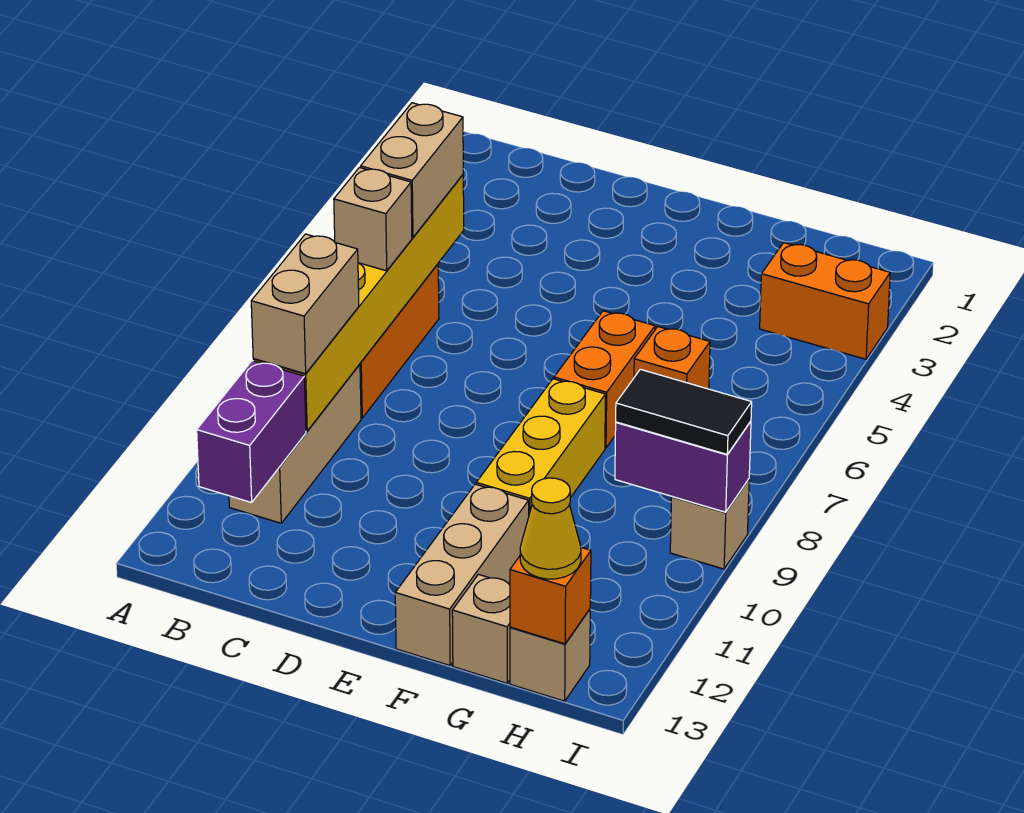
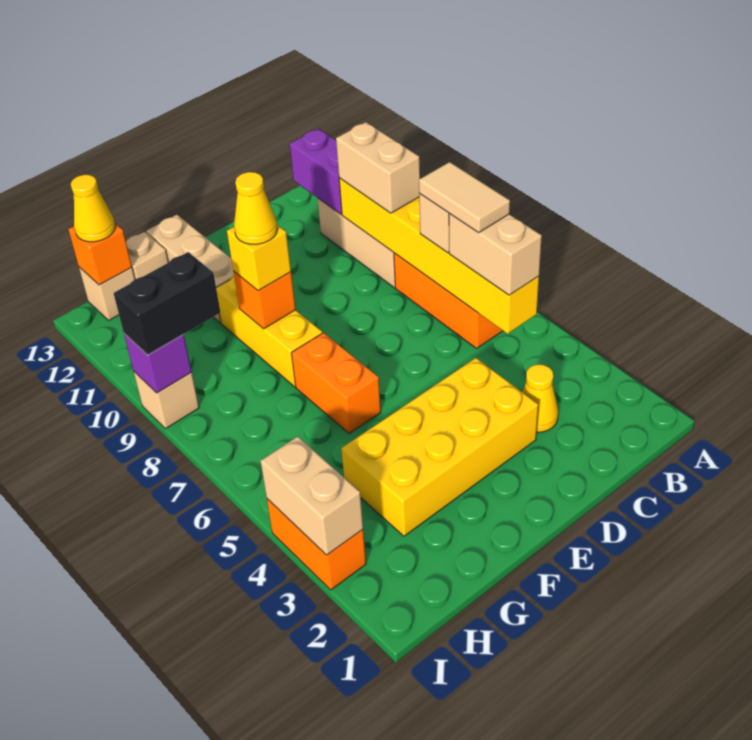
none -> tan 1x2 tile [419,162,510,233]
none -> yellow 1x1 cone [523,365,558,432]
none -> yellow 2x4 brick [341,358,538,536]
none -> yellow 1x1 brick [227,225,291,291]
none -> yellow 1x1 cone [234,172,278,244]
orange 1x1 brick [634,327,710,389] -> orange 1x1 brick moved to [233,271,296,329]
orange 1x2 brick [760,243,890,359] -> orange 1x2 brick turned to [267,499,366,590]
purple 1x2 brick [615,421,751,512] -> purple 1x1 brick [124,334,192,393]
black 1x2 tile [616,369,752,454] -> black 1x2 brick [114,252,221,355]
none -> tan 1x2 brick [261,436,363,555]

